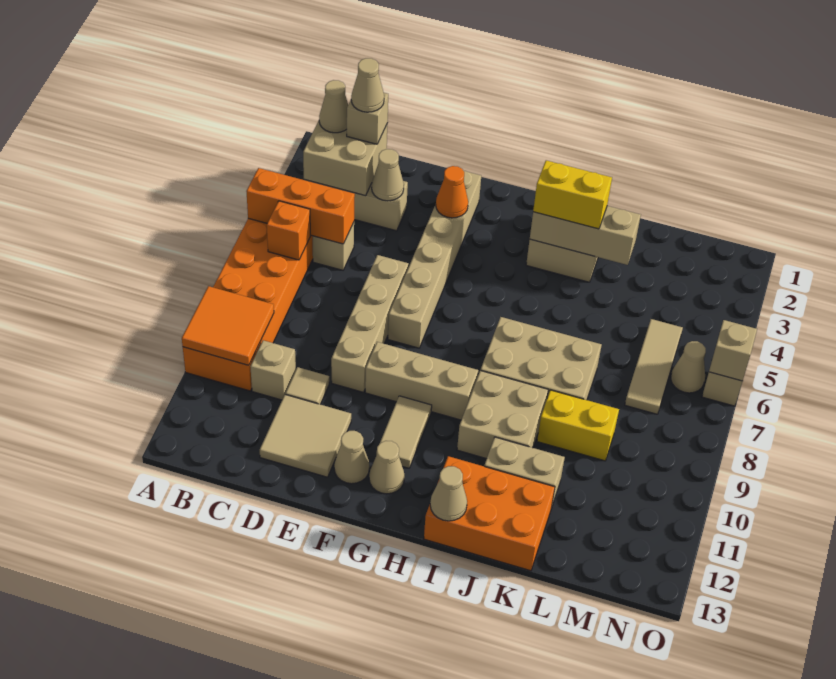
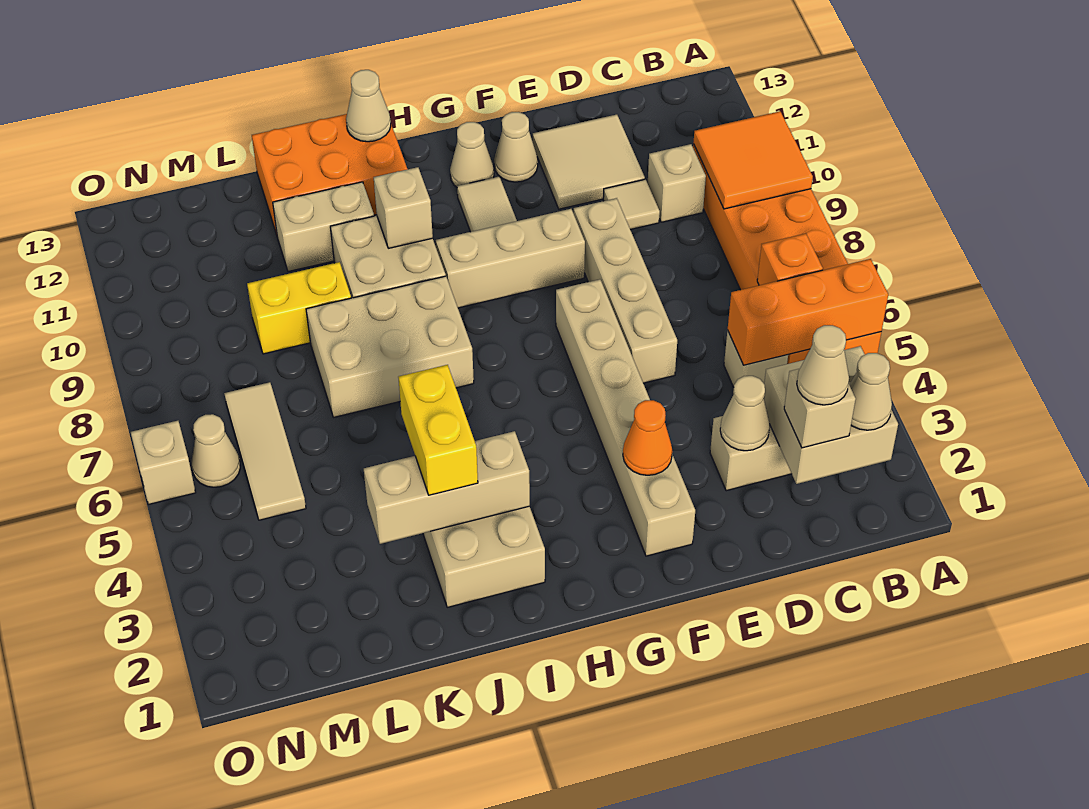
yellow 1x2 brick [533,160,612,229] -> yellow 1x2 brick turned to [398,365,478,495]
tan 1x1 brick [709,320,757,381] -> tan 1x1 brick moved to [373,167,433,248]

